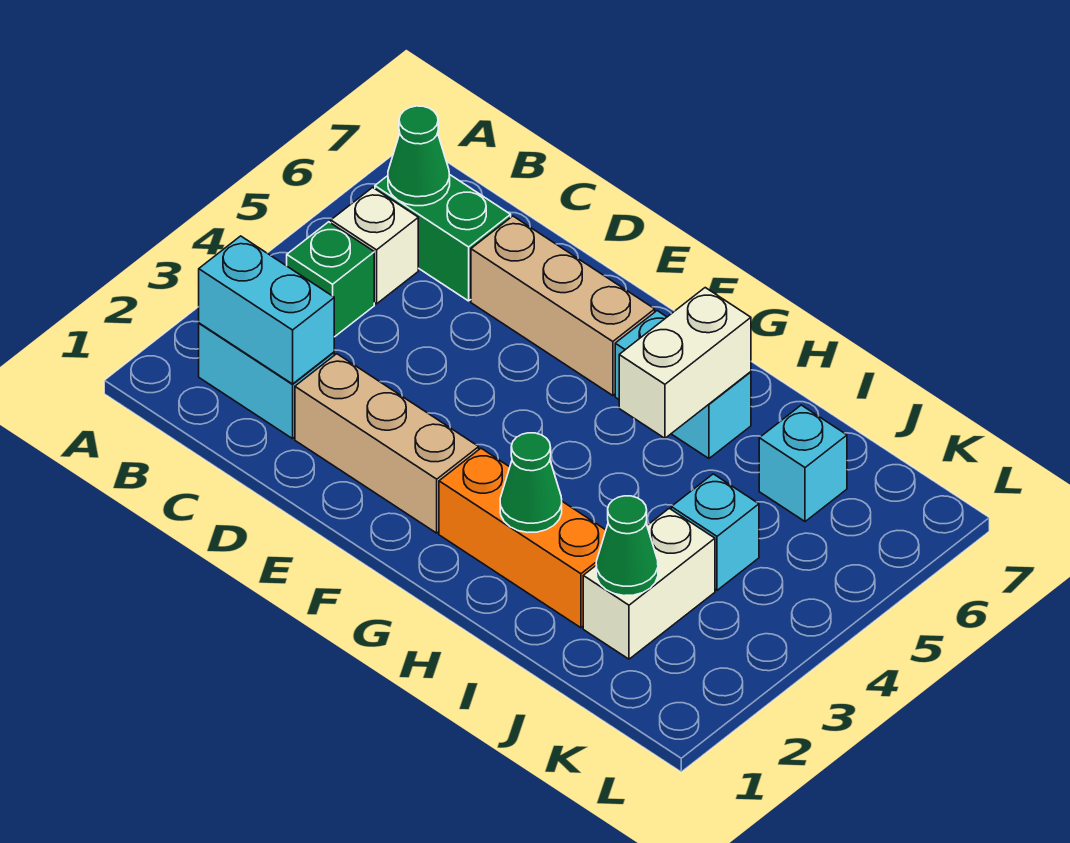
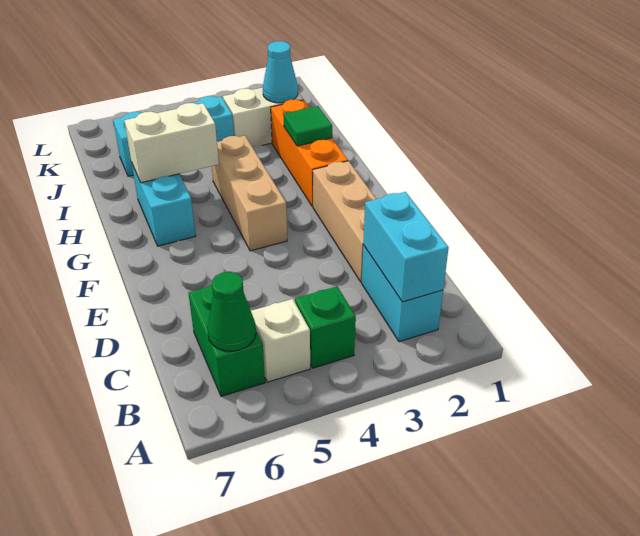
tan 1x3 brick [471,216,655,396] -> tan 1x3 brick moved to [212,136,287,251]
green 1x1 cone [500,433,562,532] -> green 1x1 tile [283,106,332,146]
green 1x1 cone [596,496,658,596] -> cyan 1x1 cone [263,41,298,103]

